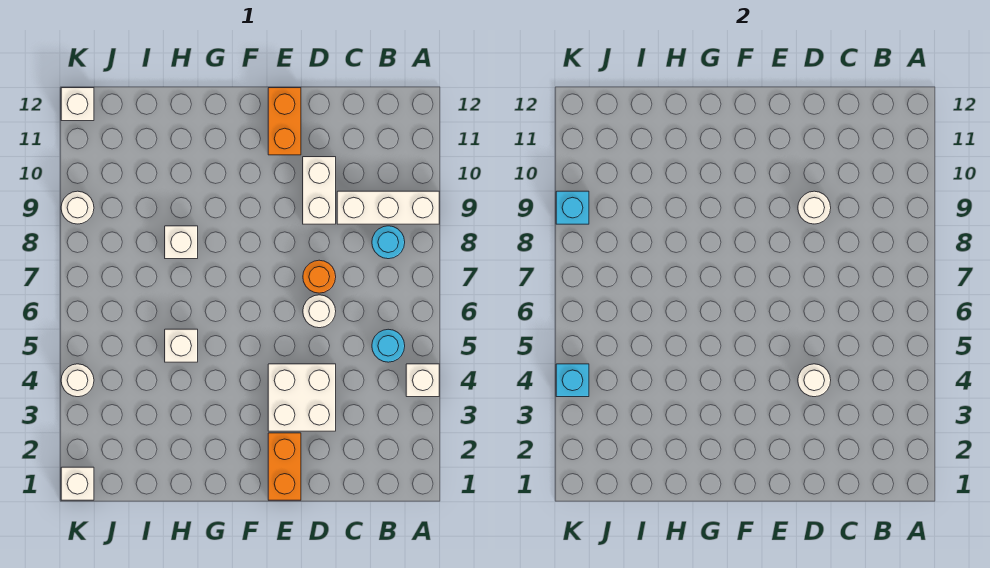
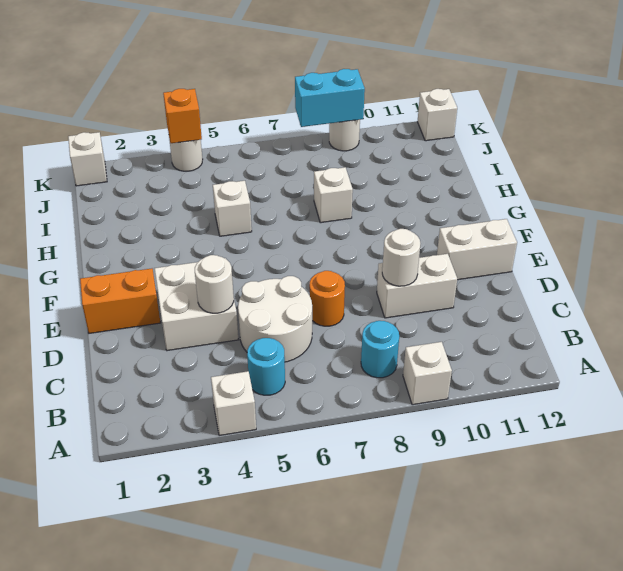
white 1x3 brick [337,191,439,224] -> white 1x1 brick [403,342,452,405]
white 1x1 round brick [303,295,336,328] -> white 2x2 round brick [238,276,312,362]
orange 1x2 brick [268,88,301,155] -> white 1x2 brick [437,219,517,280]
cyan 1x1 brick [556,364,589,397] -> orange 1x1 brick [163,89,202,143]
cyan 1x1 brick [556,191,589,224] -> cyan 1x2 brick [295,69,365,127]

